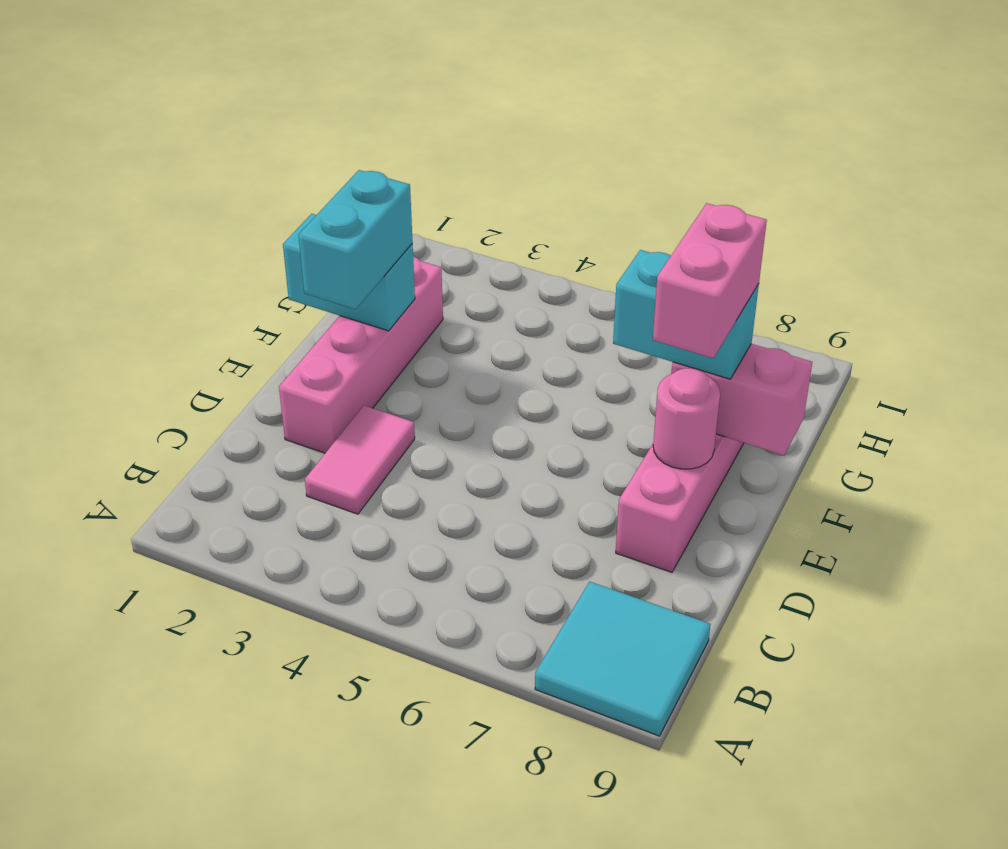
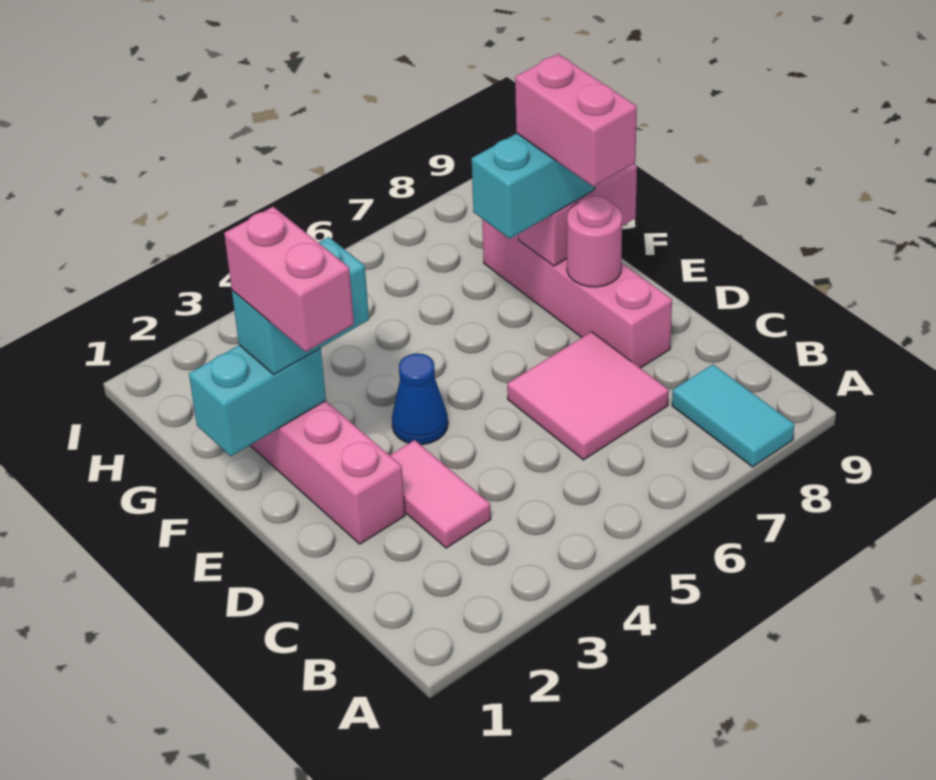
cyan 2x2 tile [535,582,711,736] -> cyan 1x2 tile [672,364,794,467]
none -> pink 2x2 tile [507,332,669,460]
cyan 1x2 brick [299,170,413,309] -> cyan 1x2 brick turned to [232,237,369,374]
none -> pink 1x2 brick [224,207,354,352]
none -> blue 1x1 cone [392,353,448,445]

